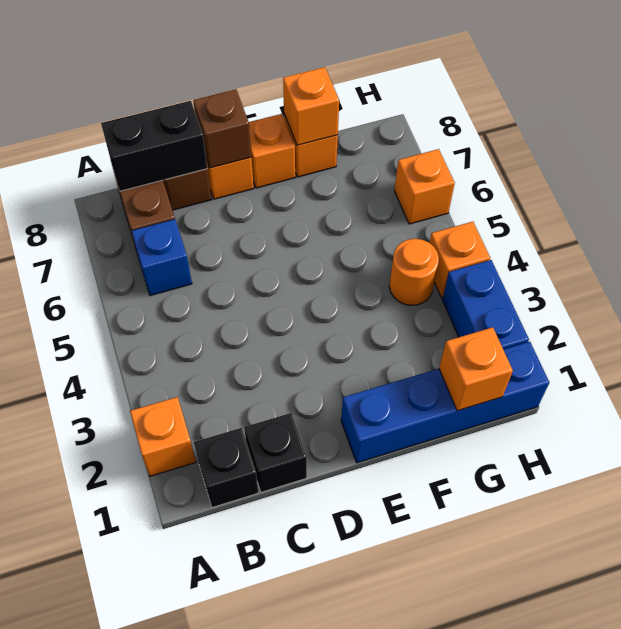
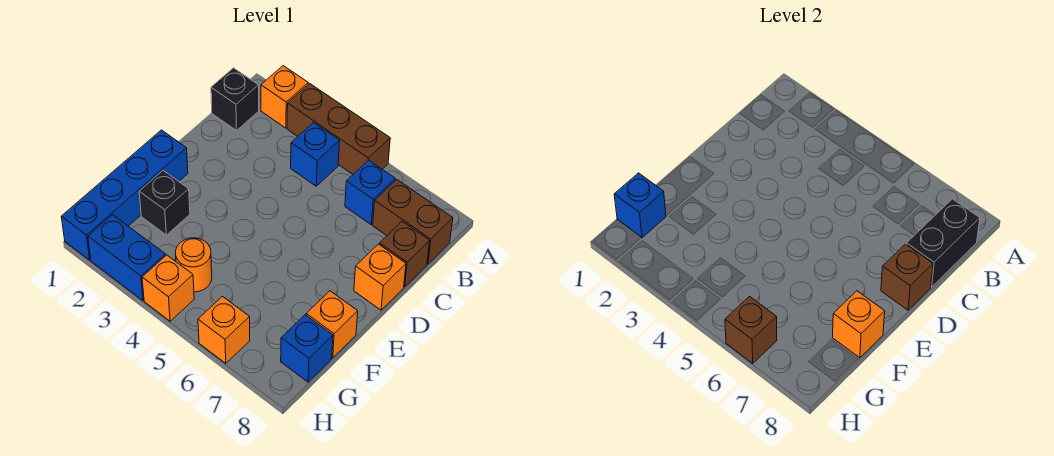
none -> brown 1x3 brick [287,84,390,174]
none -> blue 1x1 brick [291,123,340,186]
black 1x1 brick [244,413,307,492] -> black 1x1 brick moved to [139,171,190,235]
orange 1x1 brick [249,114,295,188] -> none
orange 1x1 brick [439,327,513,411] -> blue 1x1 brick [614,173,666,238]
none -> blue 1x1 brick [281,315,333,382]
none -> brown 1x1 brick [725,297,777,363]

